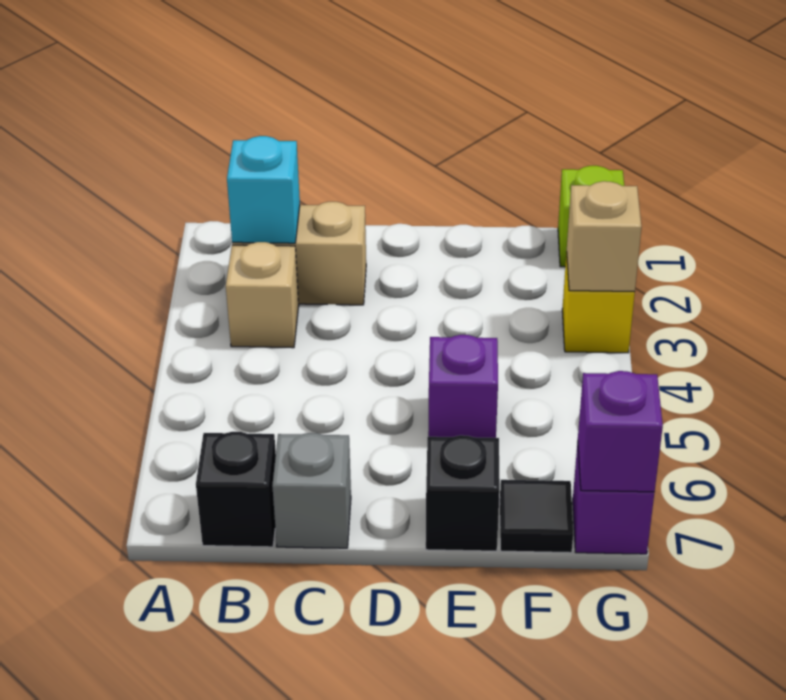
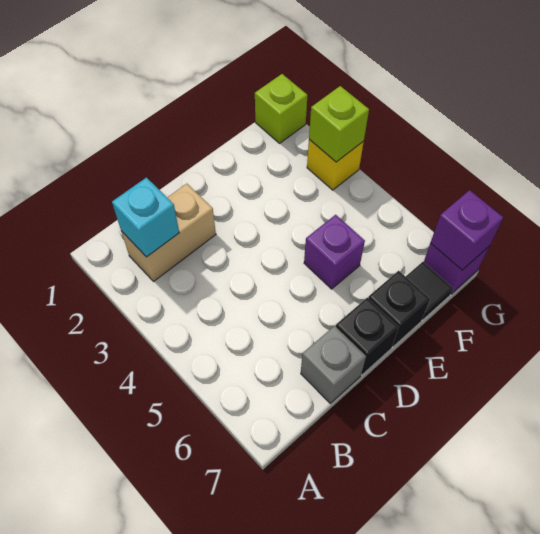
tan 1x1 brick [226,242,299,348] -> none
black 1x1 brick [196,432,276,547] -> black 1x1 brick moved to [336,298,399,375]
tan 1x1 brick [567,181,642,292] -> lime 1x1 brick [309,86,369,162]

